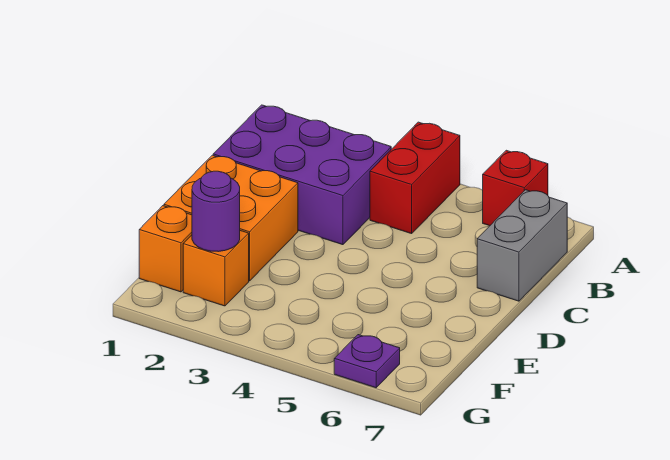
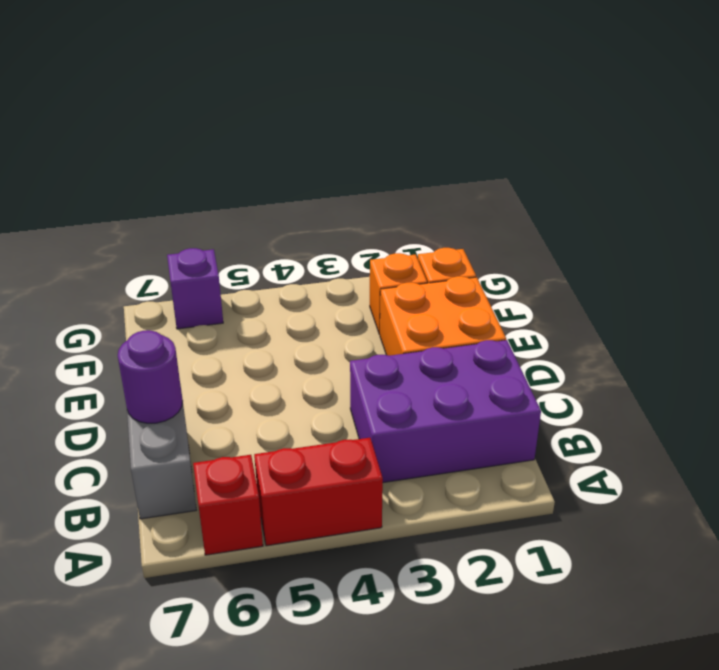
red 1x2 brick [370,122,460,234] -> red 1x2 brick turned to [254,438,383,546]
purple 1x1 round brick [192,171,240,252] -> purple 1x1 round brick moved to [118,330,183,423]
purple 1x1 plate [334,335,400,388] -> purple 1x1 brick [167,248,223,329]

